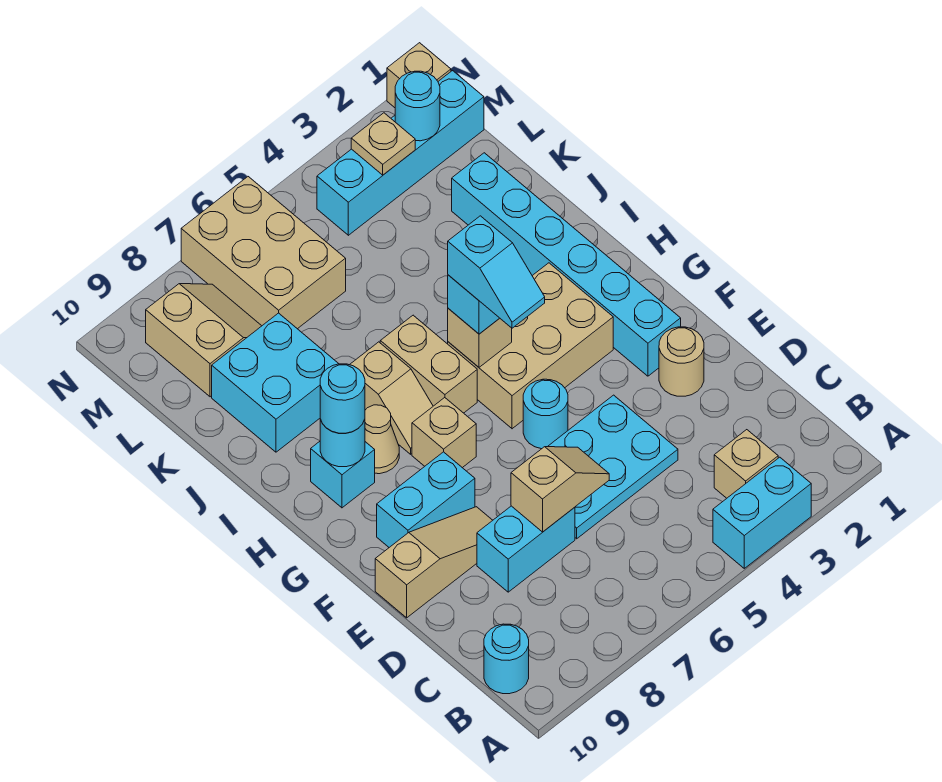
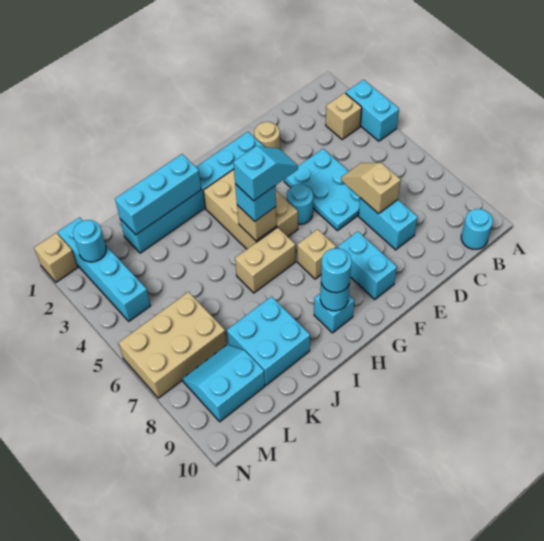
tan 1x3 slope [375,507,493,618] -> none
tan 1x2 slope [350,342,433,454] -> none
tan 1x1 cone [365,405,399,474] -> none
none -> cyan 1x3 brick [115,154,201,235]
tan 2x2 slope [146,284,261,397] -> cyan 2x2 slope [183,344,265,422]
tan 1x1 plate [351,113,415,175] -> none

